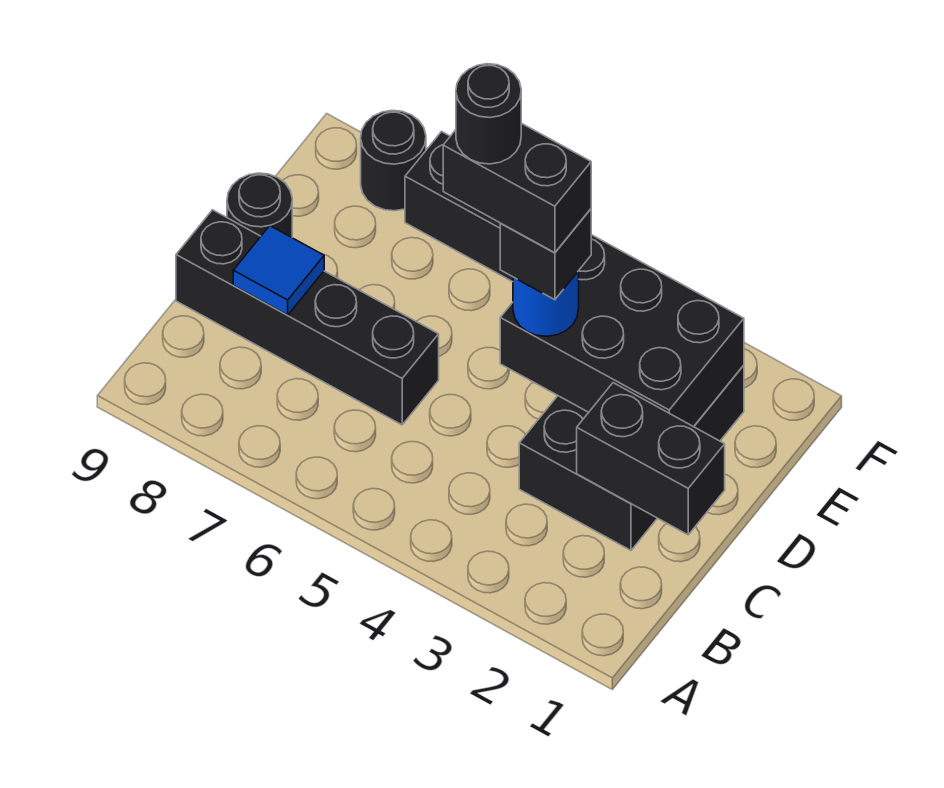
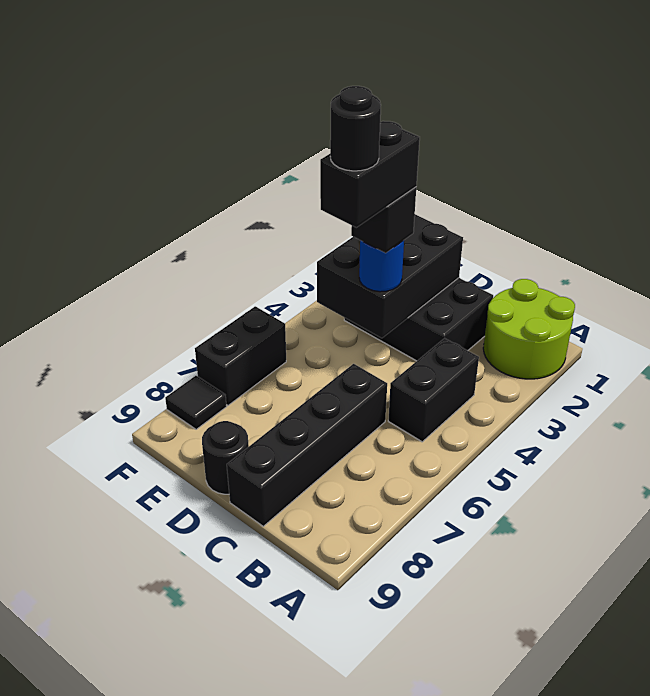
none -> lime 2x2 round brick [483,279,575,379]
black 1x2 brick [577,383,725,535] -> black 1x2 brick moved to [388,338,479,442]
blue 1x1 tile [233,226,324,315] -> none
black 1x1 round brick [361,111,426,211] -> black 1x1 tile [165,376,227,429]

